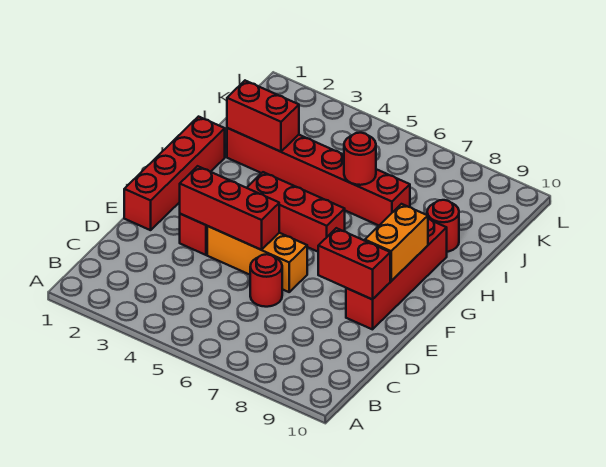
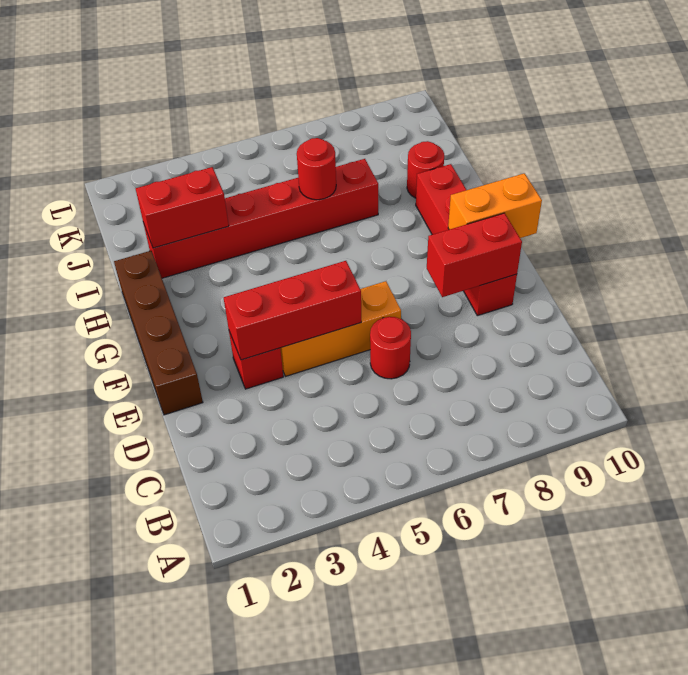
red 1x4 brick [124,117,225,230] -> brown 1x4 brick [114,251,203,415]
orange 1x2 brick [365,204,428,281] -> orange 1x2 brick turned to [448,173,542,238]
red 1x3 brick [247,172,345,252] -> none

